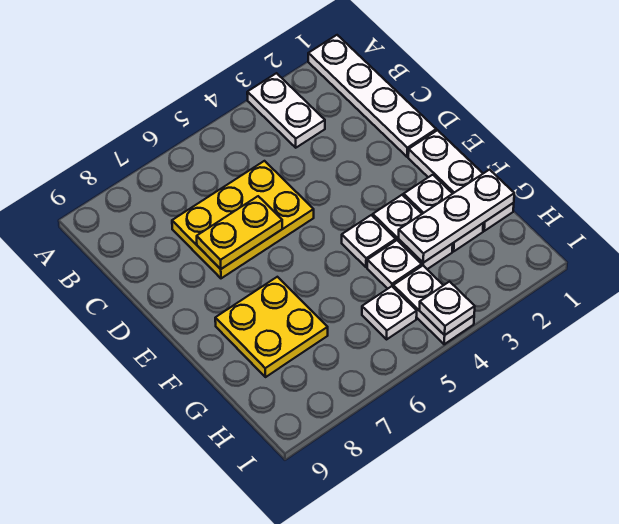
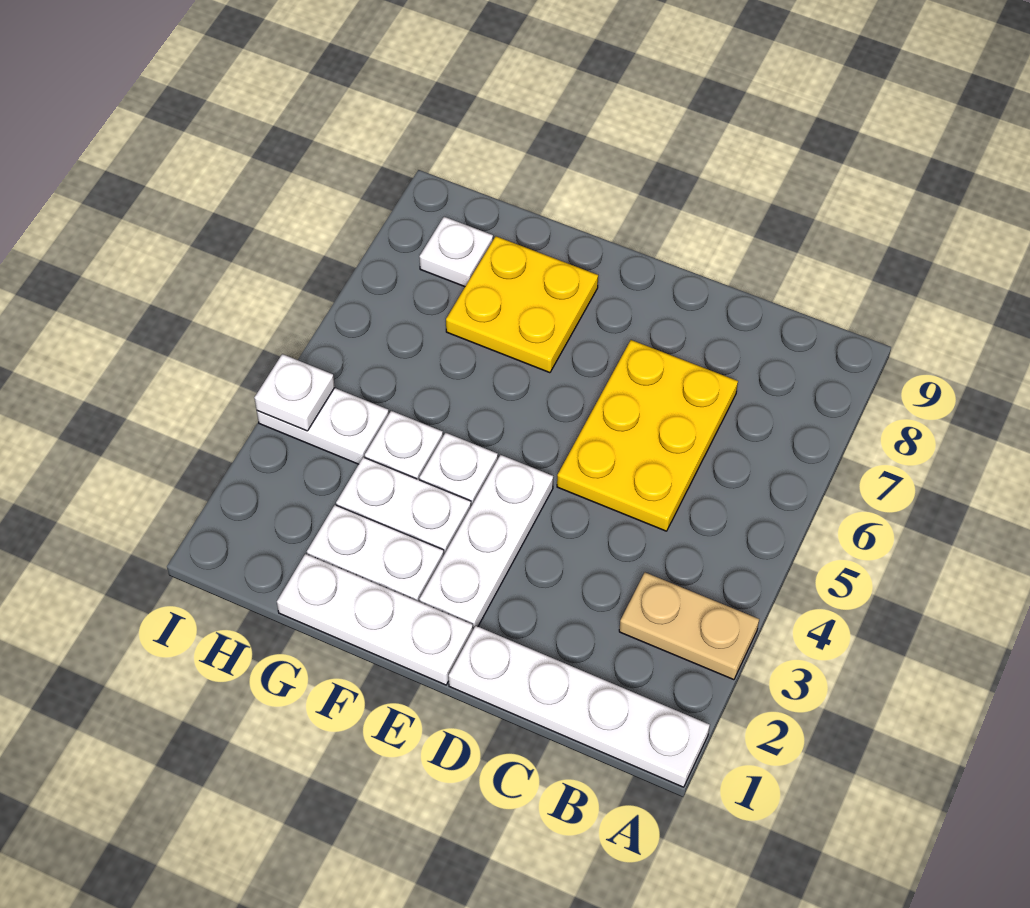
white 1x2 plate [247,73,325,148] -> tan 1x2 plate [619,573,759,680]
yellow 1x2 plate [197,196,282,269] -> none
white 1x3 plate [399,170,514,263] -> white 1x3 plate moved to [419,455,553,629]
white 1x1 plate [362,286,417,339] -> white 1x1 plate moved to [419,217,493,287]

